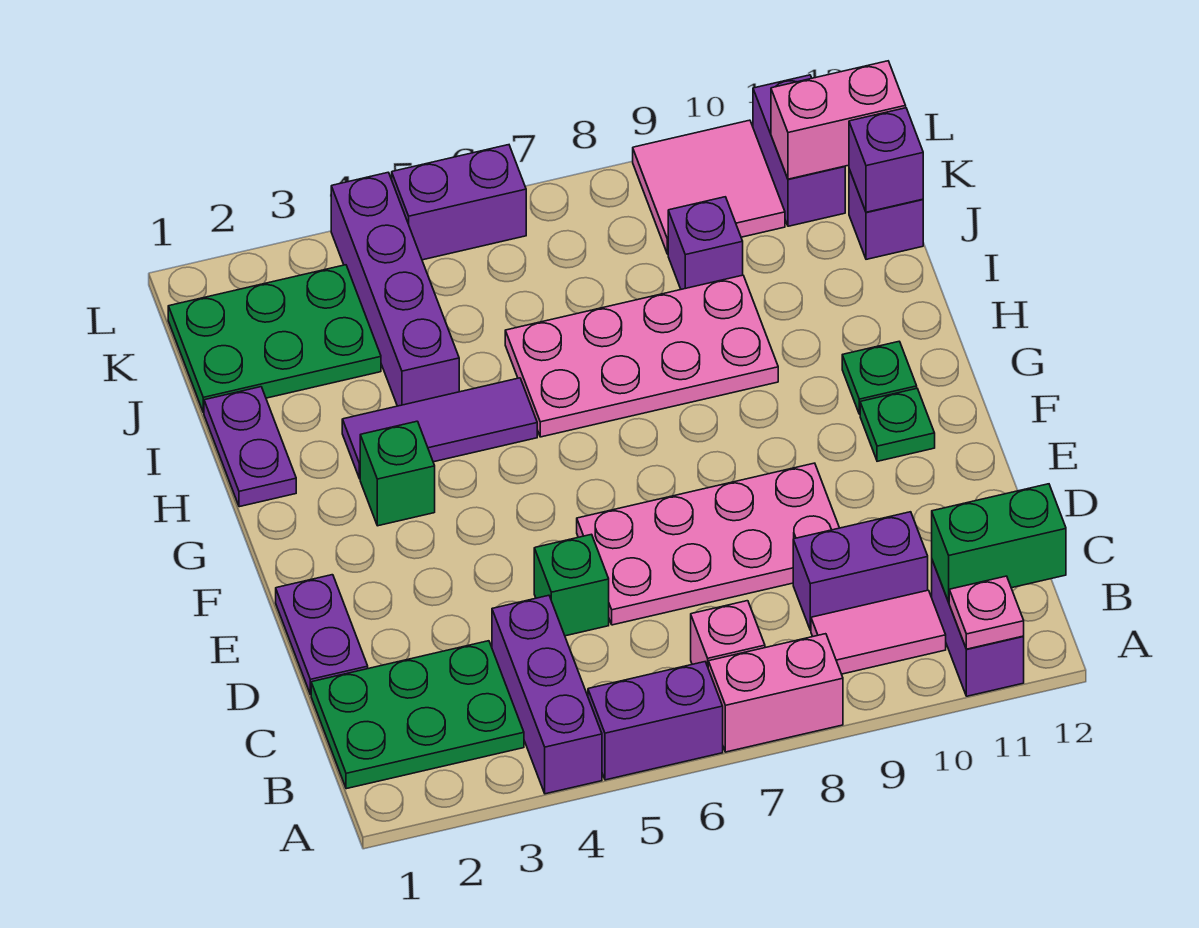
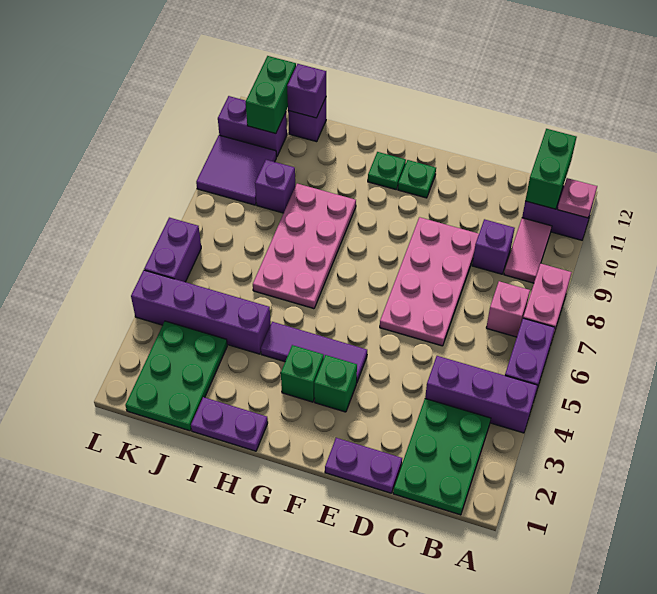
purple 1x2 brick [793,512,928,630] -> purple 1x1 brick [472,219,515,274]
green 1x1 brick [534,534,609,636] -> green 1x1 brick moved to [314,355,357,412]
purple 1x3 tile [342,378,537,479] -> purple 1x3 tile turned to [261,322,367,383]
pink 2x2 tile [633,120,785,254] -> purple 2x2 tile [196,135,276,205]
pink 1x2 brick [771,61,906,179] -> green 1x2 brick [246,56,296,134]

